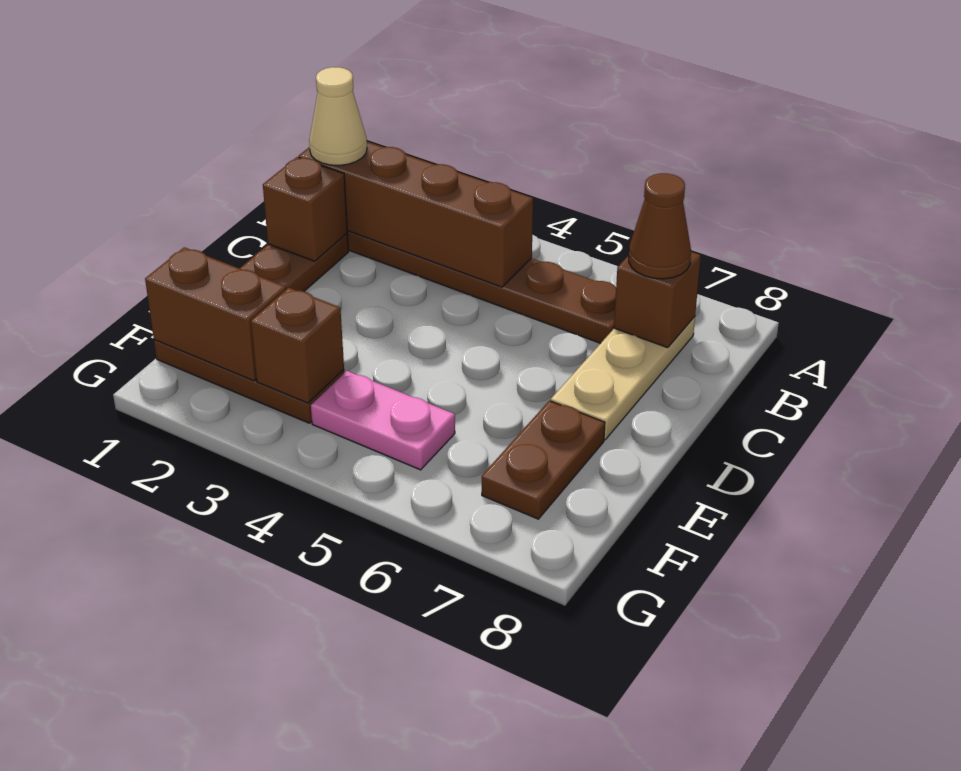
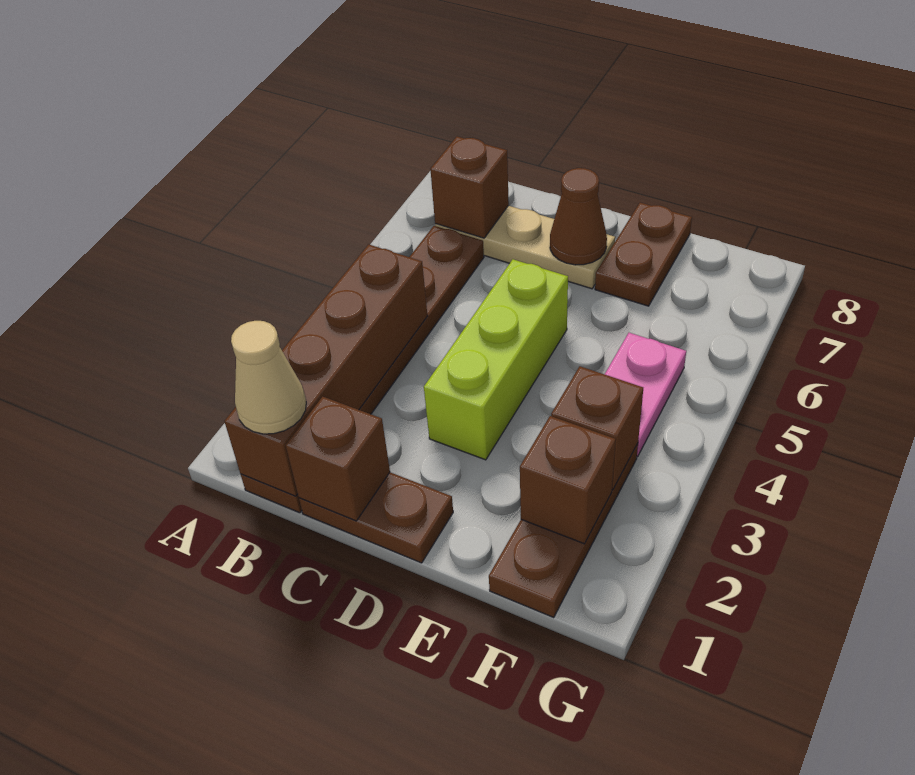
brown 1x1 cone [629,173,691,279] -> brown 1x1 cone moved to [550,168,607,265]
none -> lime 1x3 brick [424,259,568,460]
brown 1x2 plate [482,401,605,519] -> brown 1x2 plate turned to [595,203,692,306]
brown 1x2 brick [145,247,286,381] -> brown 1x1 brick [520,416,616,544]

